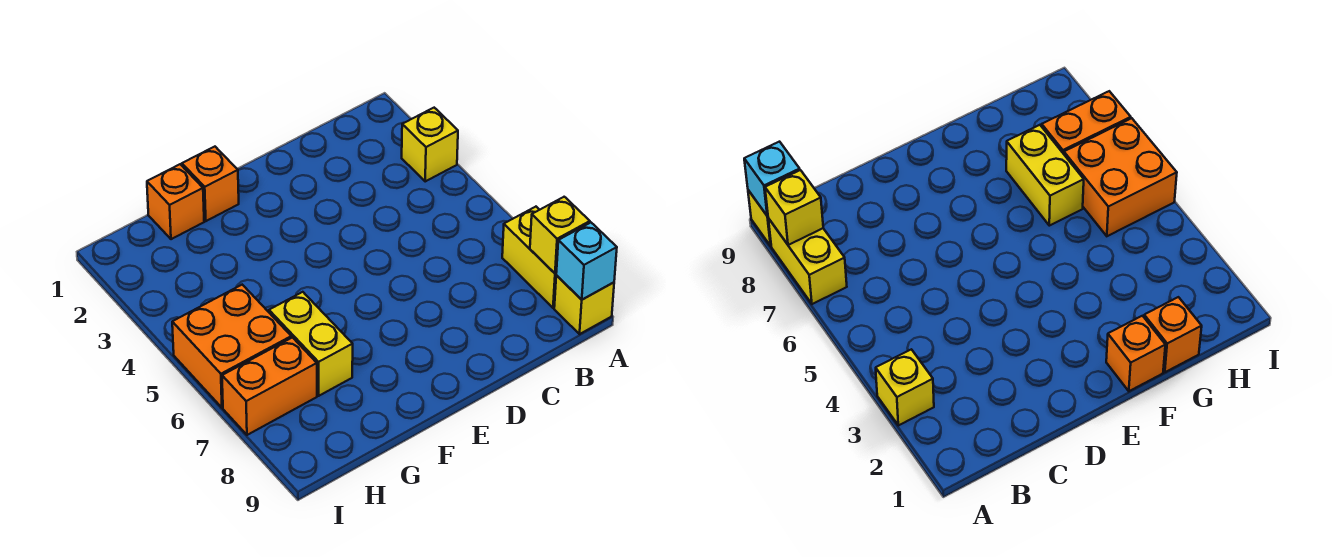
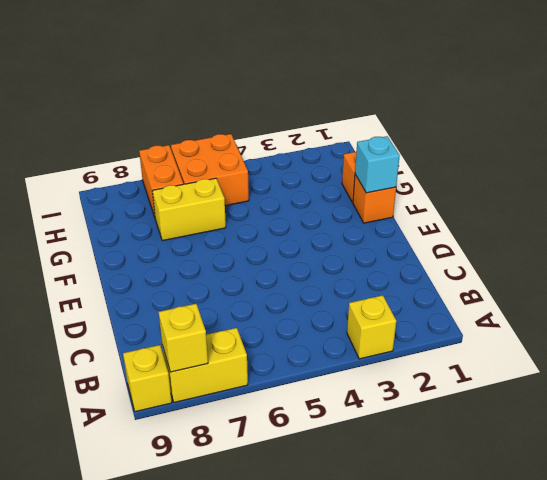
cyan 1x1 brick [556,223,617,300] -> cyan 1x1 brick moved to [355,136,400,193]

